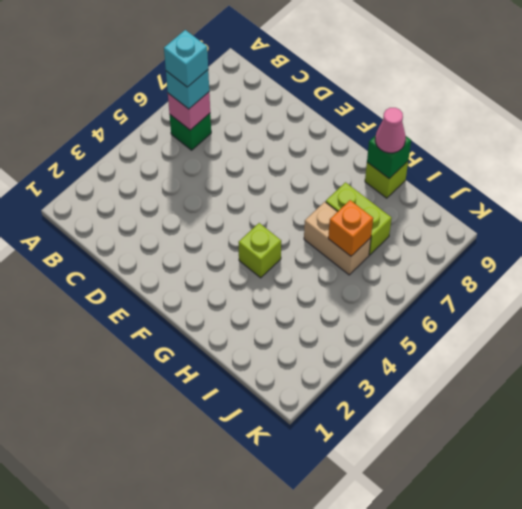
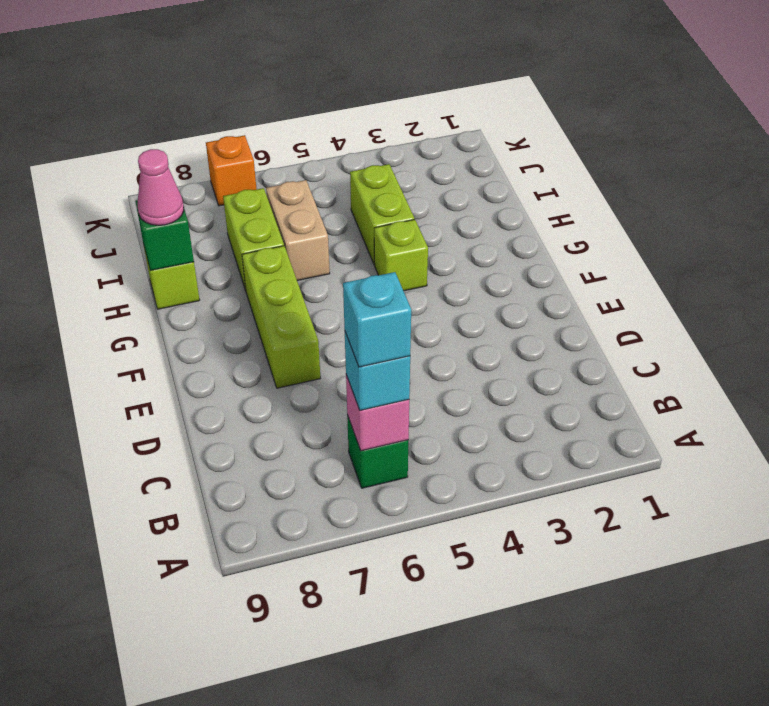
none -> lime 1x3 brick [242,246,320,388]
none -> lime 1x2 brick [350,164,414,265]
orange 1x1 brick [328,200,373,256] -> orange 1x1 brick moved to [206,135,257,206]

